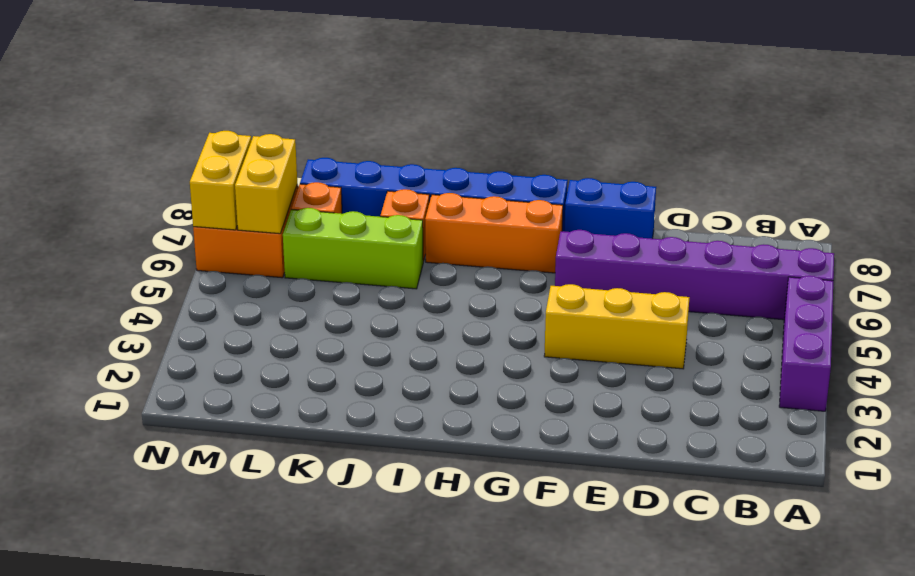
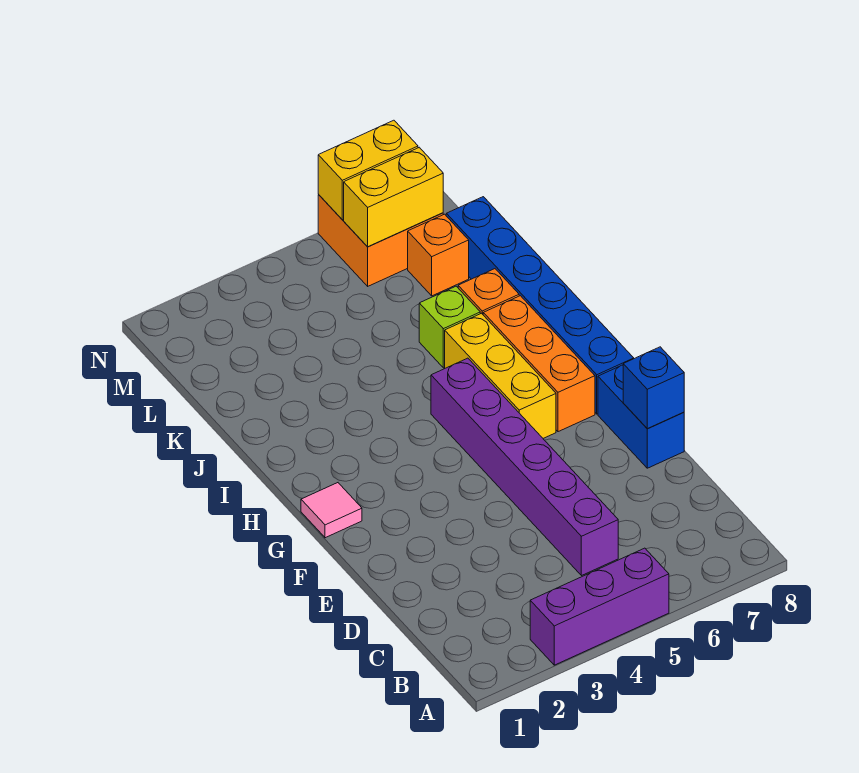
purple 1x6 brick [555,230,834,320] -> purple 1x6 brick moved to [431,358,618,576]
yellow 1x3 brick [544,284,690,369] -> yellow 1x3 brick moved to [445,313,556,438]
none -> blue 1x1 brick [623,347,684,429]
none -> pink 1x1 tile [301,483,362,538]
lime 1x3 brick [283,208,423,289] -> lime 1x1 brick [419,286,480,368]

